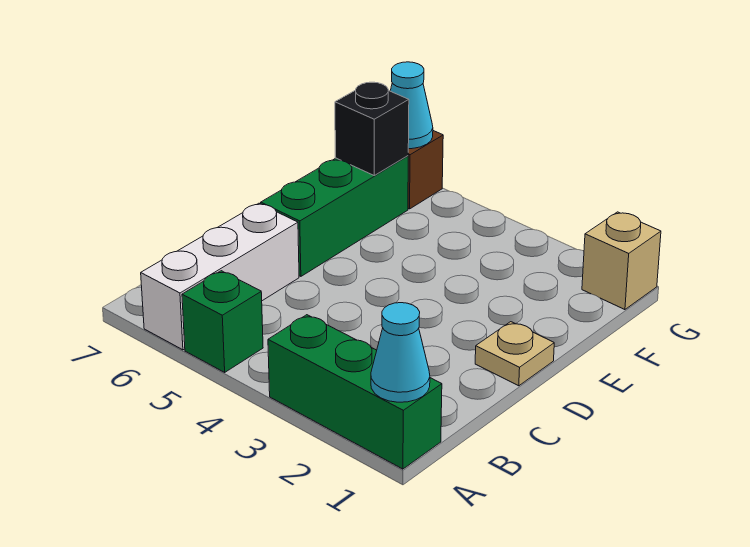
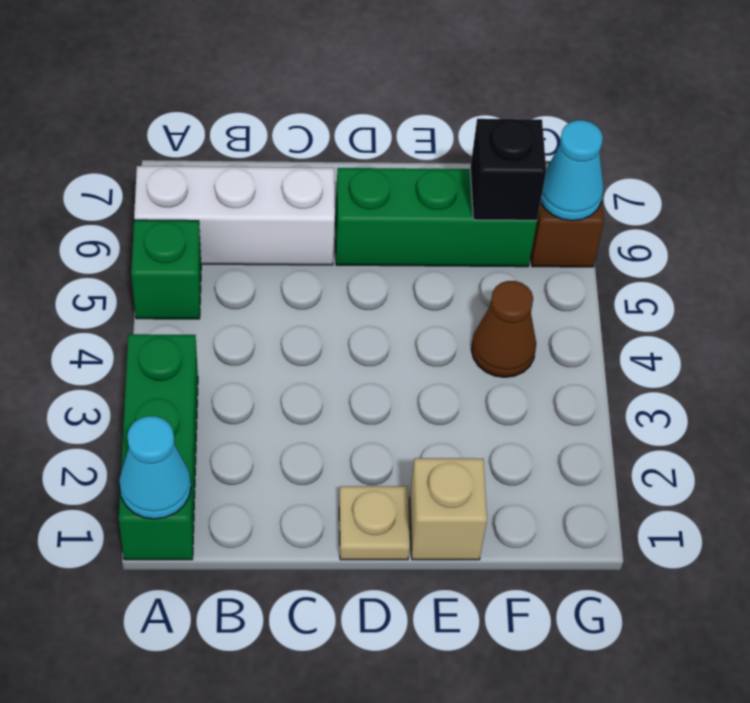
none -> brown 1x1 cone [471,281,536,377]
tan 1x1 brick [582,212,661,310] -> tan 1x1 brick moved to [410,458,487,560]

